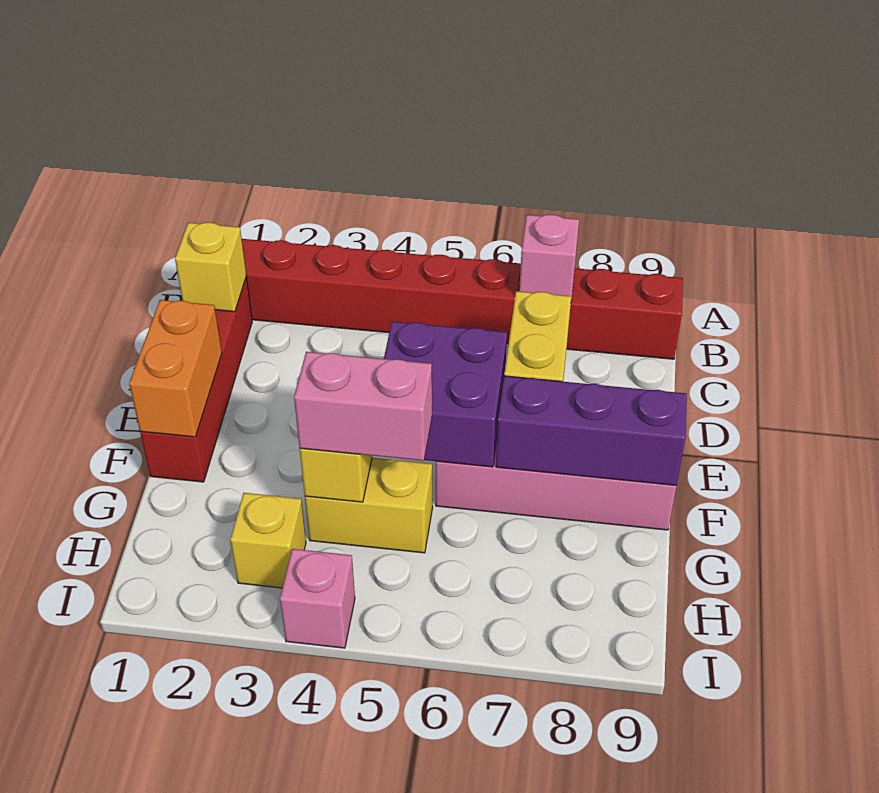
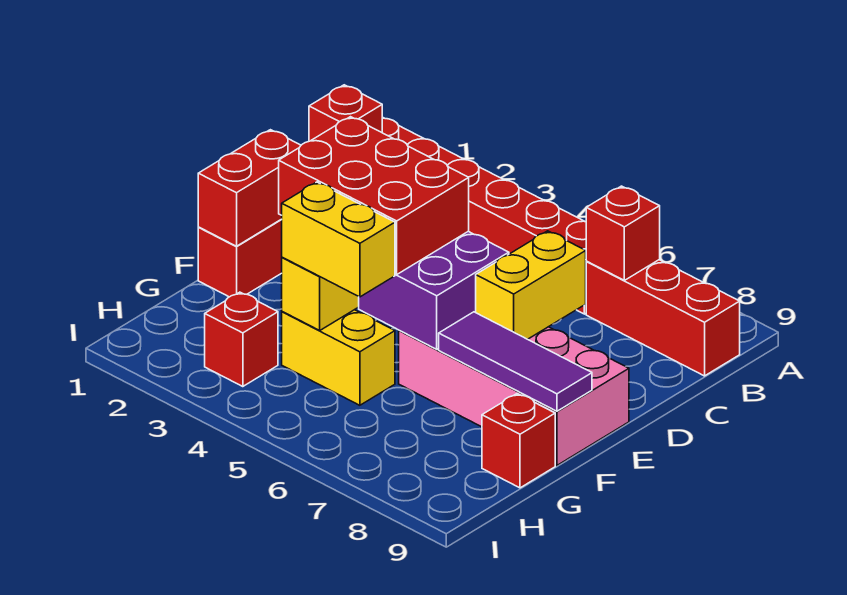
pink 1x1 brick [519,215,579,300] -> red 1x1 brick [586,186,660,280]
yellow 1x1 brick [175,222,246,312] -> red 1x1 brick [309,85,382,141]
orange 1x2 brick [129,300,222,437] -> red 1x2 brick [198,130,301,246]
none -> red 2x3 brick [279,117,469,274]
purple 1x3 brick [496,376,687,486] -> purple 1x3 tile [439,312,592,411]
pink 1x2 brick [294,352,432,461] -> yellow 1x2 brick [282,182,395,297]
none -> red 1x1 brick [482,394,555,488]
yellow 1x1 brick [230,493,306,588] -> red 1x1 brick [205,292,278,387]
pink 1x1 brick [280,549,355,648] -> none

